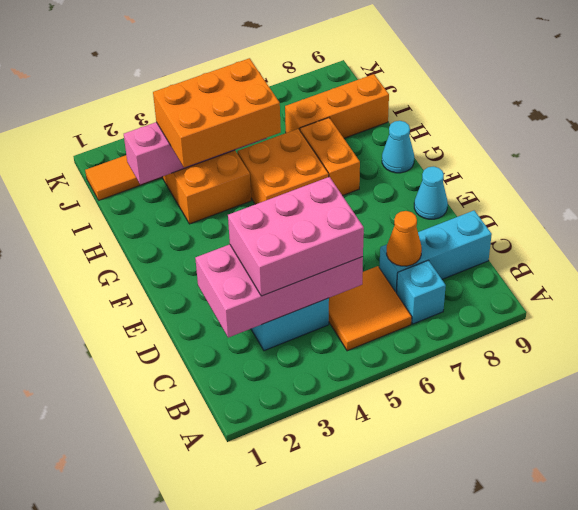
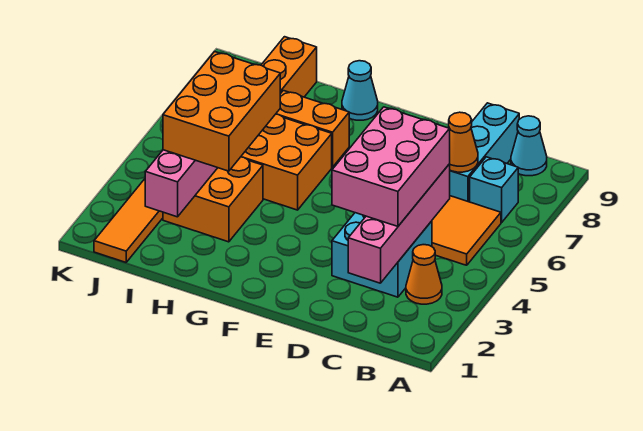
none -> orange 1x1 cone [406,245,442,304]
pink 2x4 brick [195,244,363,338] -> pink 1x4 brick [348,164,450,283]
cyan 1x1 cone [414,166,448,219] -> cyan 1x1 cone moved to [511,116,547,176]

